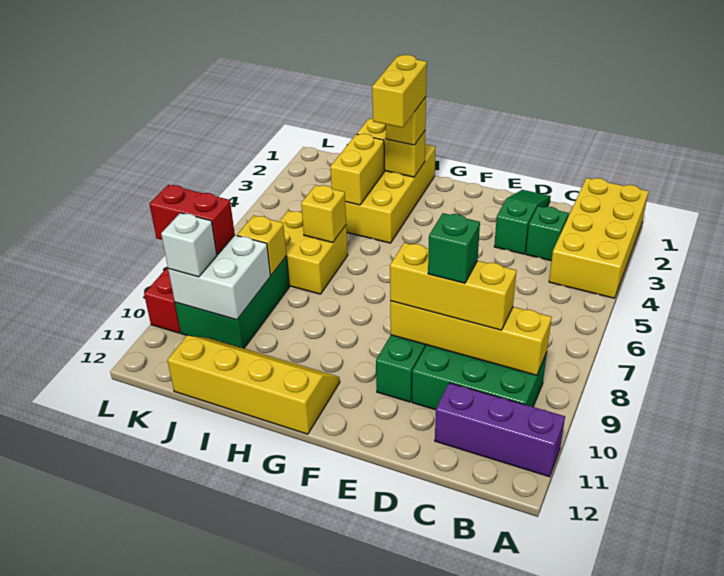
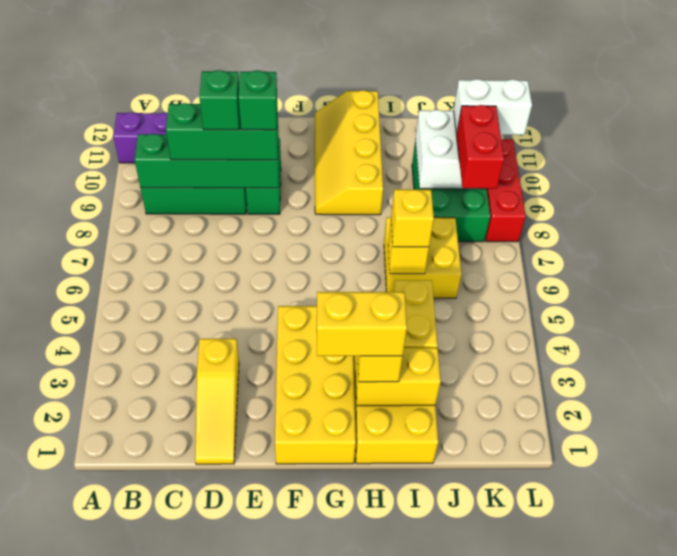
yellow 2x4 brick [549,178,649,298] -> yellow 2x4 brick moved to [275,306,356,464]
yellow 1x4 brick [390,301,552,375] -> green 1x4 brick [135,134,279,188]
green 1x1 brick [526,206,568,261] -> green 1x1 brick moved to [238,70,277,130]
yellow 1x3 brick [390,243,517,330] -> green 1x3 brick [166,103,278,160]
green 1x3 slope [494,190,551,254] -> yellow 1x3 slope [195,339,239,464]
yellow 2x4 slope [167,336,340,434] -> yellow 2x4 slope turned to [315,90,383,215]
yellow 1x2 brick [372,55,427,128] -> yellow 1x2 brick turned to [317,292,407,356]
yellow 1x1 brick [237,215,286,275] -> yellow 1x1 brick moved to [391,189,434,247]
red 1x2 brick [149,185,235,255] -> red 1x2 brick turned to [456,105,504,189]
white 1x1 brick [161,213,217,277] -> white 1x2 brick [454,79,532,135]

